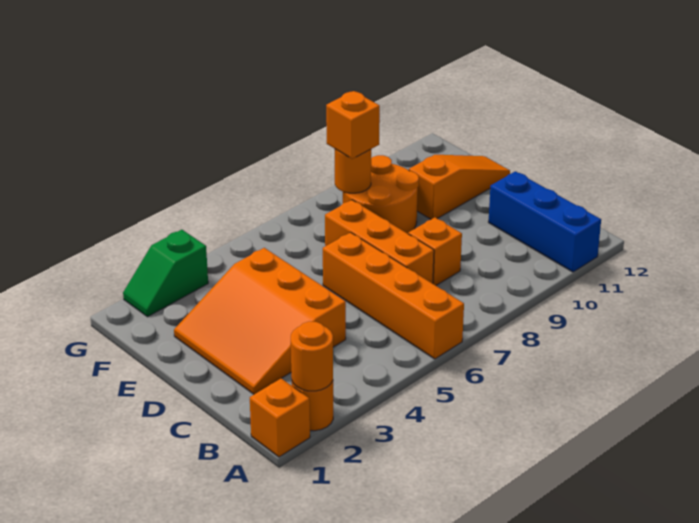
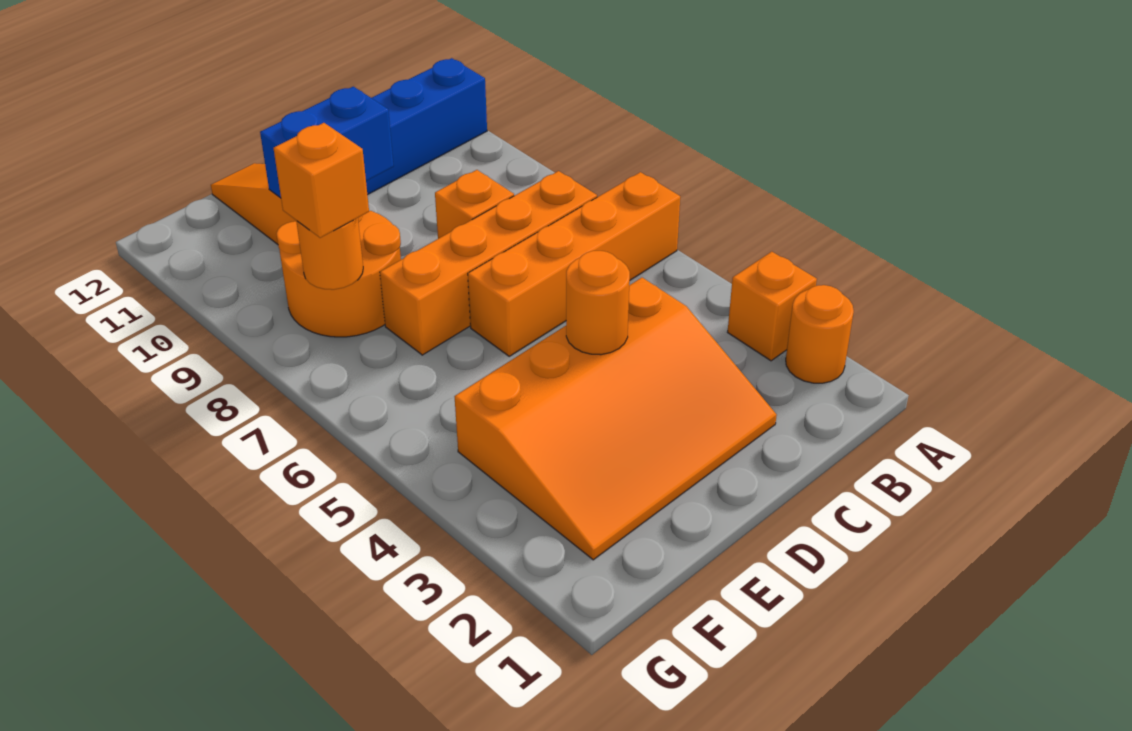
orange 1x1 brick [250,378,310,457] -> orange 1x1 brick moved to [728,252,817,361]
orange 1x1 round brick [291,321,333,391] -> orange 1x1 round brick moved to [566,251,630,355]
orange 3x3 slope [174,248,346,394] -> orange 3x4 slope [454,278,777,560]
orange 1x3 brick [325,200,434,284] -> orange 1x4 brick [380,171,597,355]
none -> blue 1x2 brick [260,87,394,198]
green 1x2 slope [123,230,208,317] -> none

